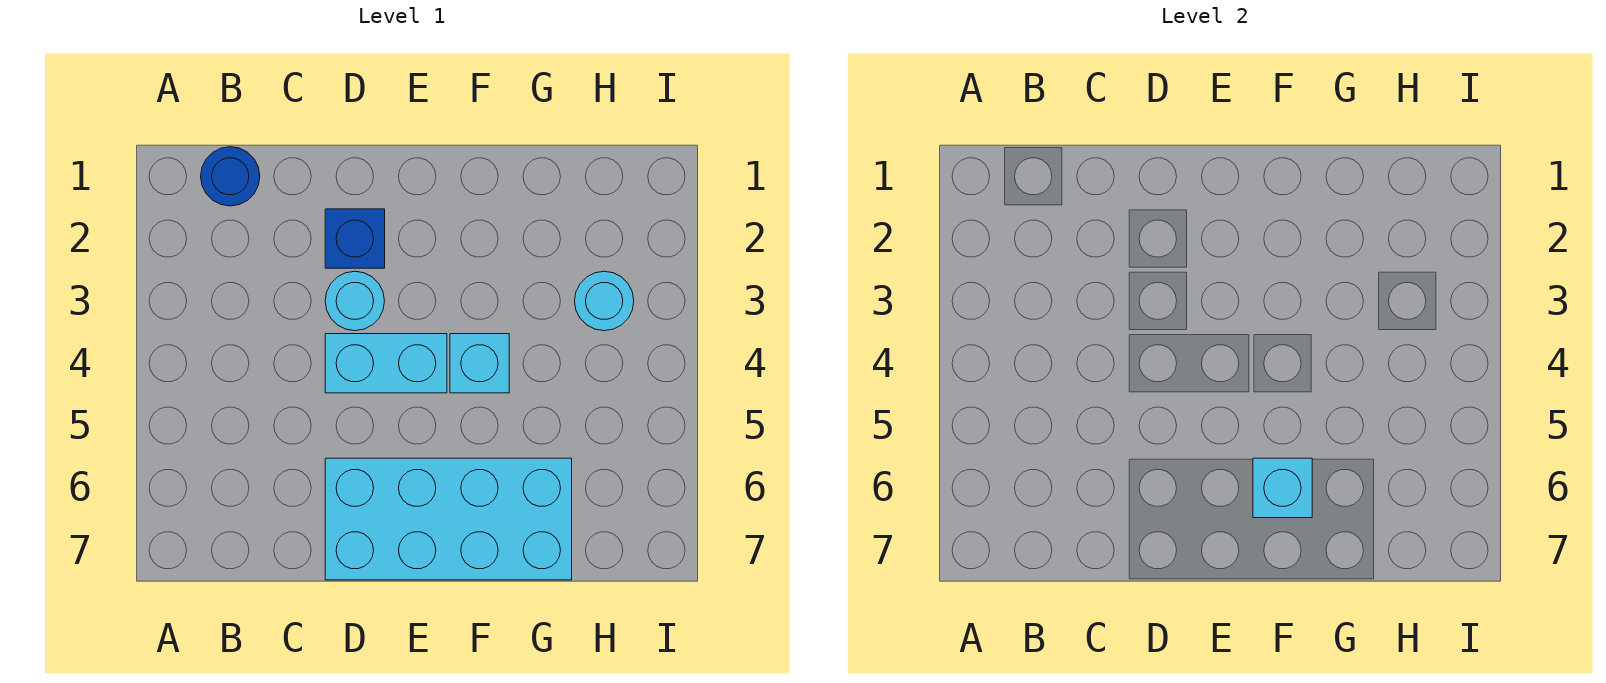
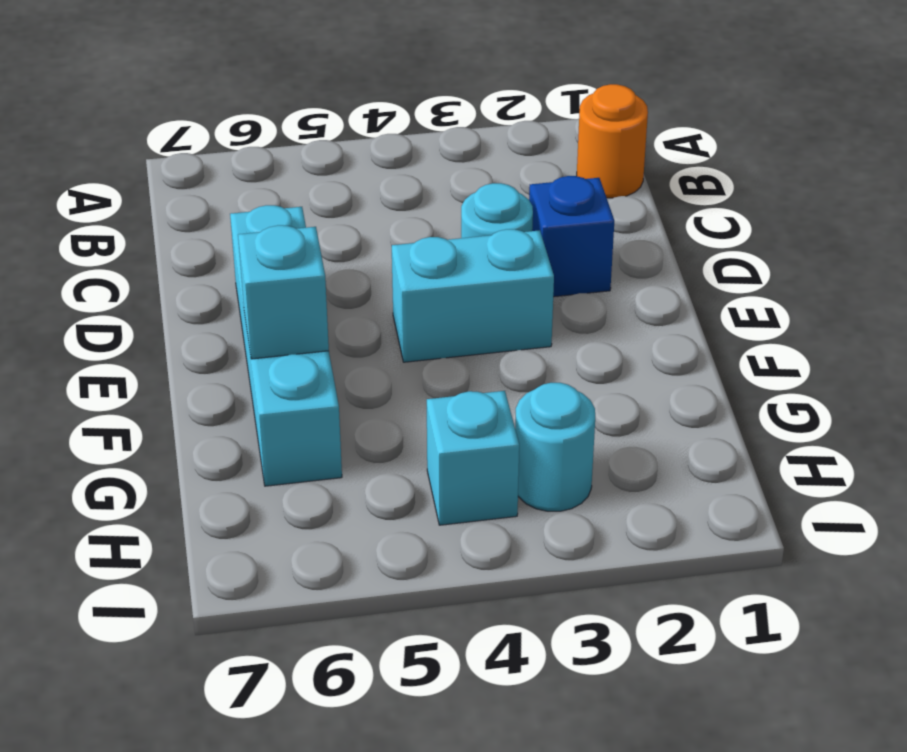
blue 1x1 round brick [201,147,260,206] -> orange 1x1 round brick [577,84,648,198]
cyan 1x2 brick [325,334,447,393] -> cyan 1x2 brick turned to [392,229,554,362]
cyan 2x4 brick [325,458,572,580] -> cyan 1x4 brick [230,205,342,486]
cyan 1x1 brick [450,334,509,393] -> cyan 1x1 brick moved to [427,391,519,525]

